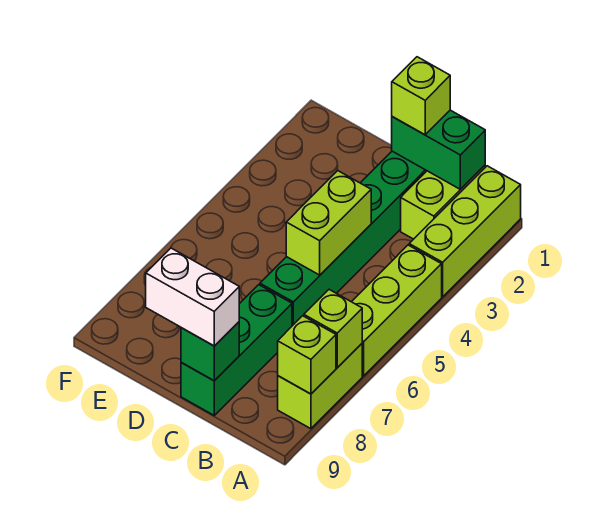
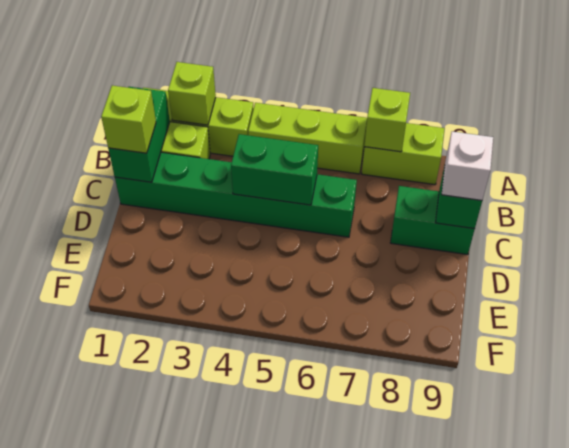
lime 1x1 brick [278,316,336,394] -> lime 1x1 brick moved to [168,62,216,125]
lime 1x2 brick [286,171,371,275] -> green 1x2 brick [231,134,318,205]
green 1x3 brick [181,285,292,415] -> green 1x2 brick [390,186,475,255]
white 1x2 brick [146,248,239,346] -> white 1x1 brick [441,132,493,200]

